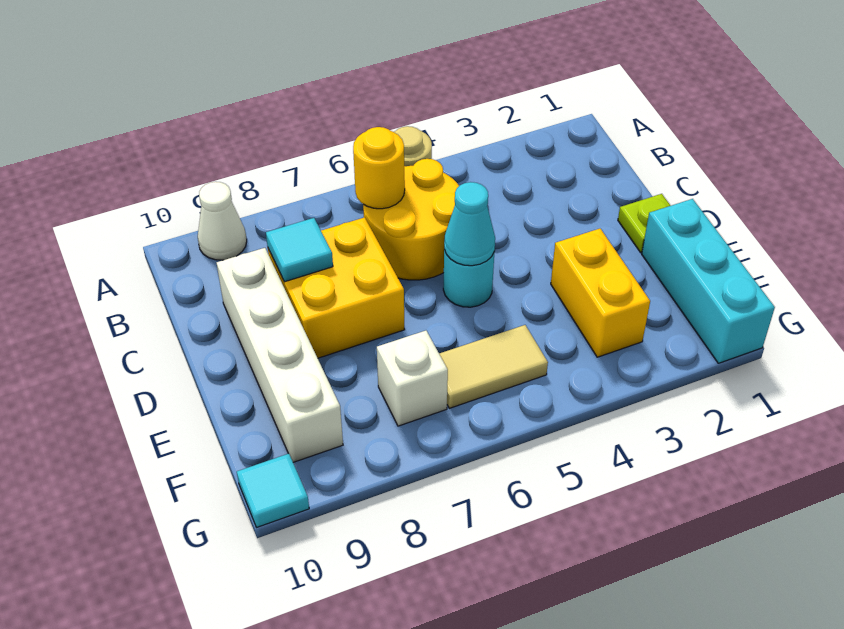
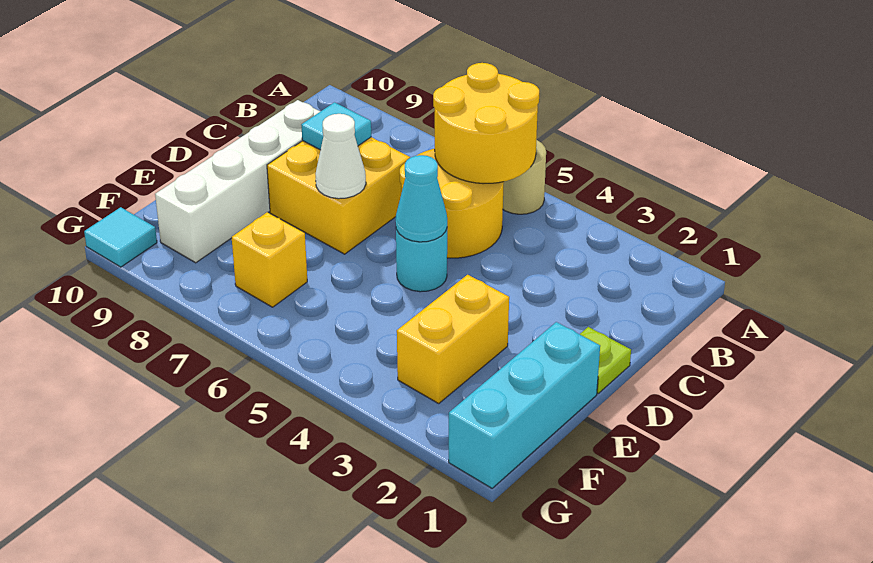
white 1x1 cone [198,182,247,260] -> white 1x1 cone moved to [315,114,366,199]
yellow 1x1 round brick [353,127,405,209] -> yellow 2x2 round brick [433,63,539,184]
tan 1x2 tile [439,325,548,408] -> none
white 1x1 brick [377,331,448,426] -> yellow 1x1 brick [232,212,307,307]

